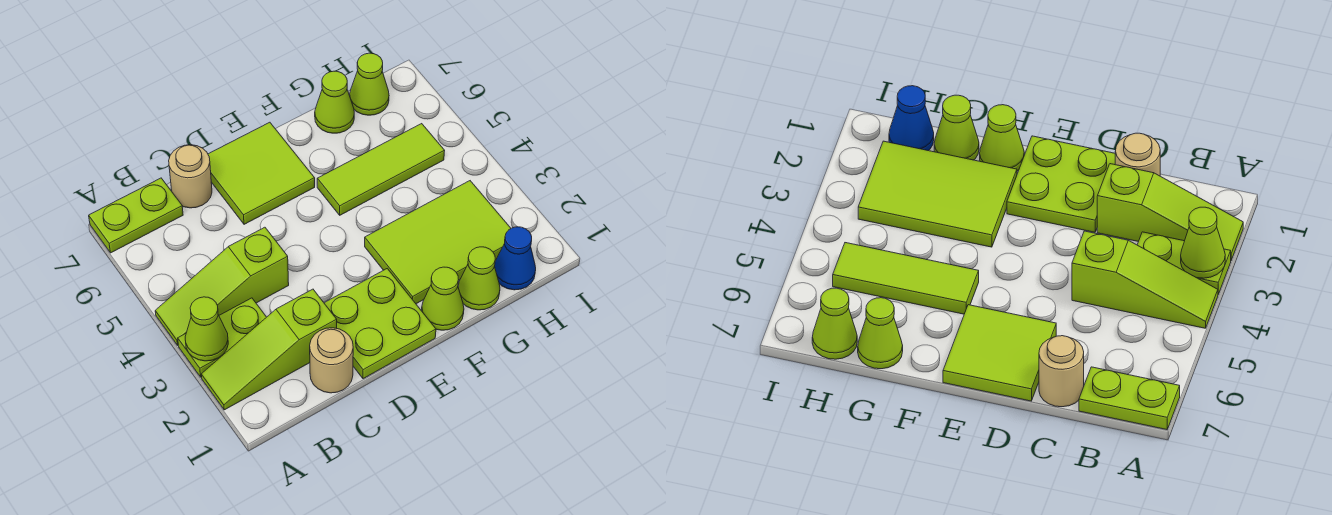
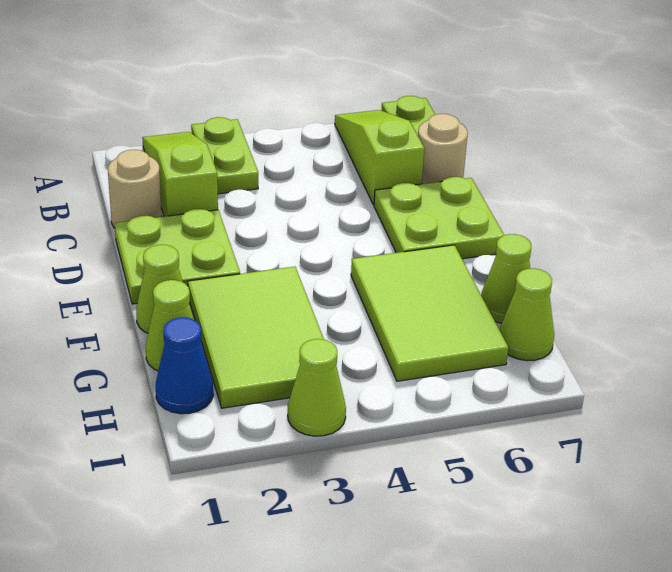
lime 1x1 cone [185,297,228,361] -> lime 1x1 cone moved to [288,339,346,436]
lime 1x3 slope [155,227,289,345] -> lime 1x3 slope moved to [335,110,424,205]
lime 2x2 tile [208,122,315,224] -> lime 2x2 plate [374,177,504,259]
lime 1x3 tile [317,124,445,215] -> lime 2x3 tile [351,245,508,381]

